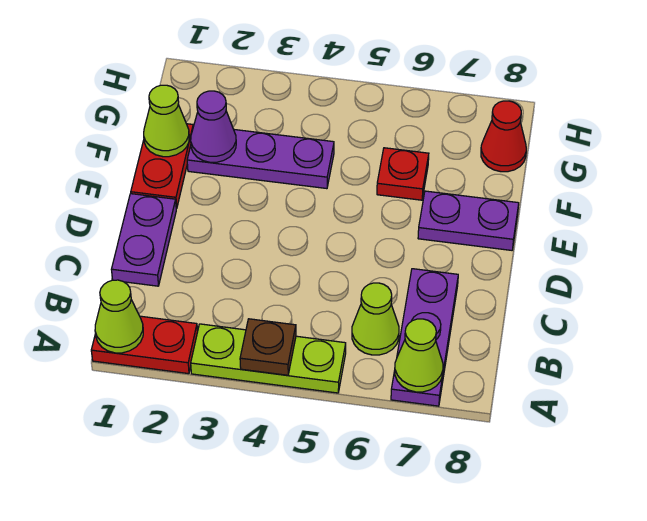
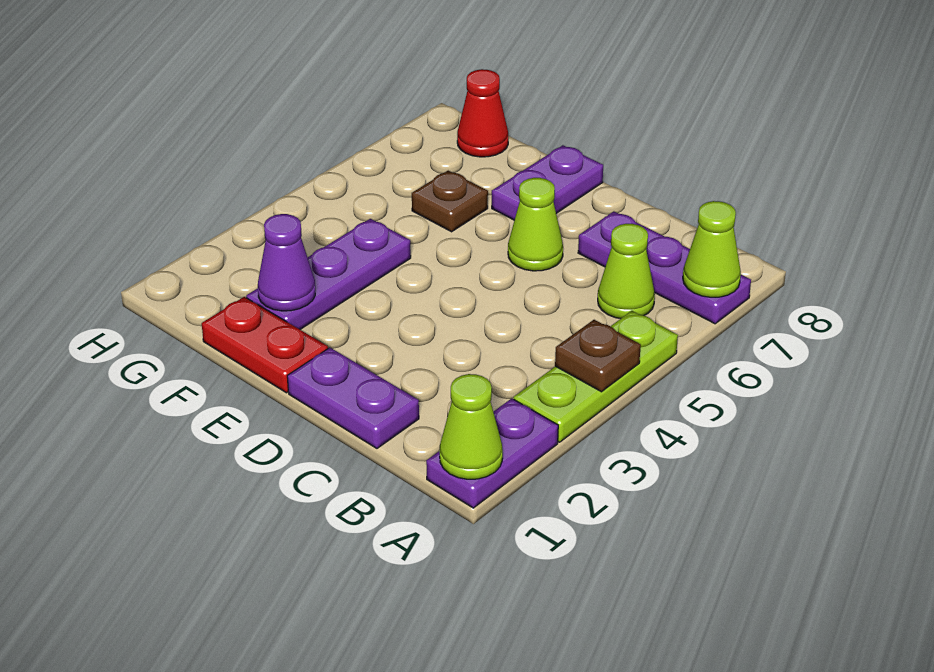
red 1x2 plate [91,316,198,374] -> purple 1x2 plate [426,398,558,508]
lime 1x1 cone [144,85,189,157] -> lime 1x1 cone moved to [508,178,563,271]
red 1x1 plate [377,148,429,200] -> brown 1x1 plate [412,171,488,232]

